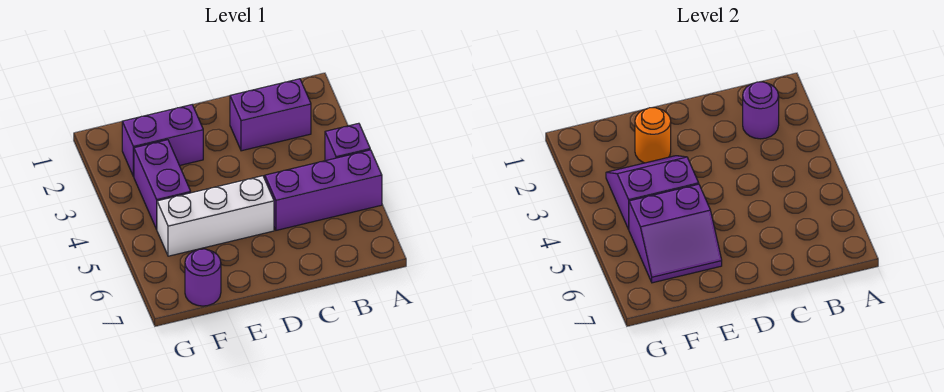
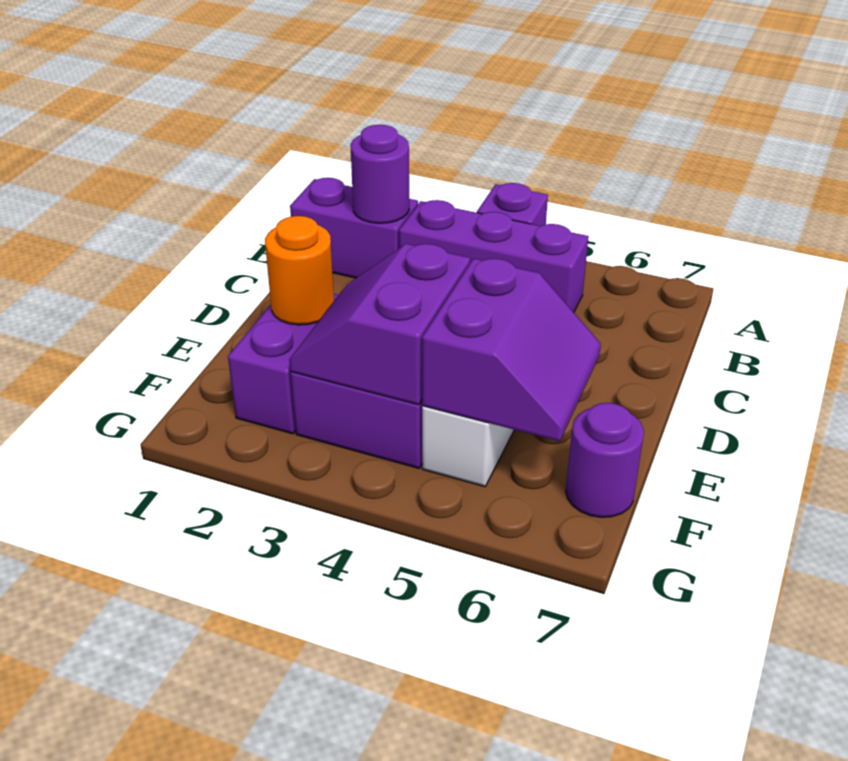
purple 1x3 brick [265,150,382,230] -> purple 1x3 brick turned to [399,200,589,312]
purple 1x2 brick [230,79,311,151] -> purple 1x2 brick turned to [290,178,418,278]

